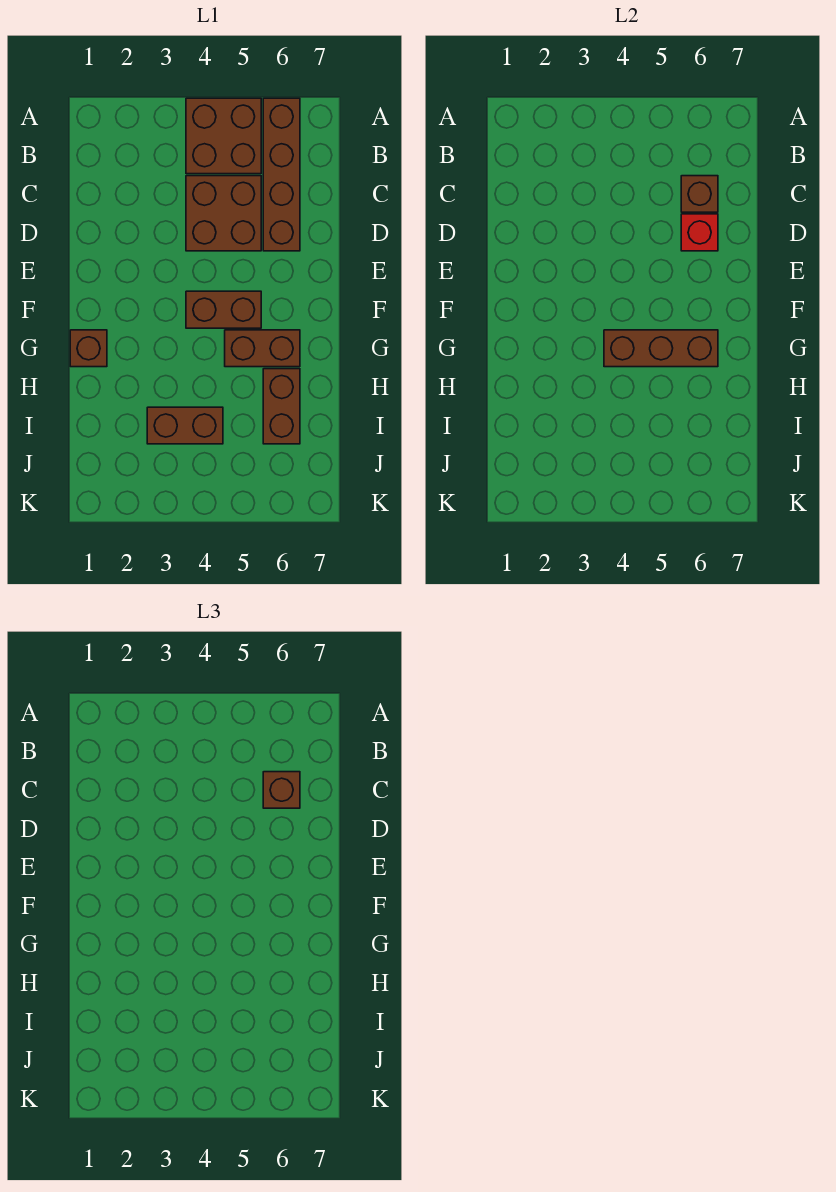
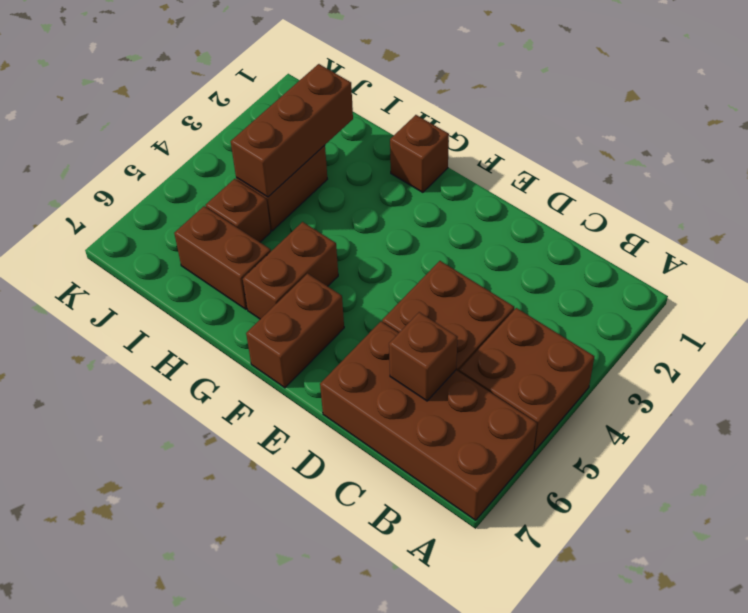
brown 1x4 brick [263,98,300,251] -> brown 2x4 brick [320,321,537,520]
brown 1x1 brick [263,772,300,808] -> brown 1x1 brick moved to [206,179,271,242]
red 1x1 brick [681,214,718,251] -> none
brown 1x2 brick [186,291,261,328] -> brown 1x2 brick moved to [246,274,344,388]
brown 1x3 brick [604,330,718,367] -> brown 1x3 brick moved to [231,64,353,197]

